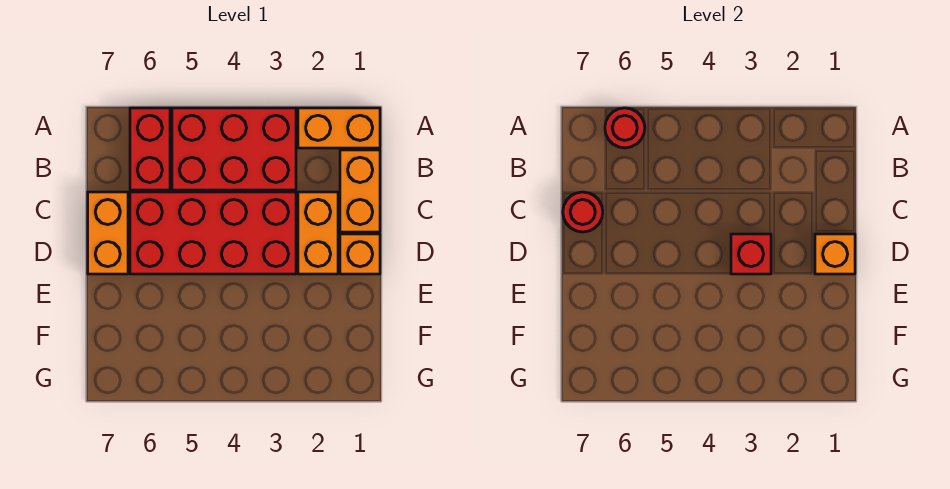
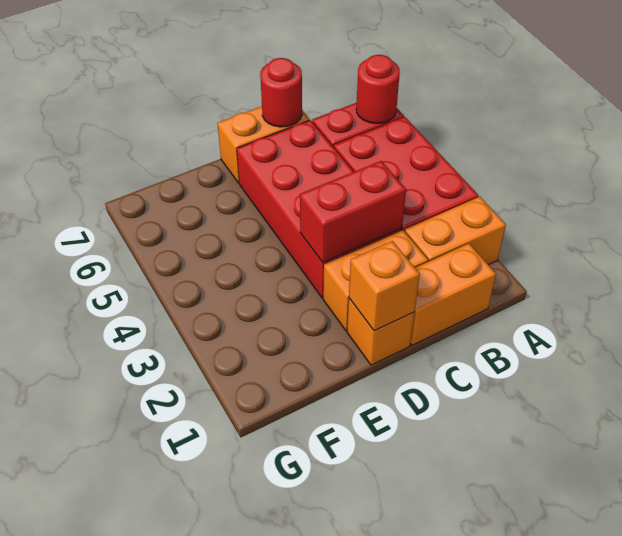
orange 1x2 brick [298,108,380,148] -> orange 1x2 brick turned to [405,197,506,265]
red 1x1 brick [731,234,771,274] -> red 1x2 brick [300,161,406,263]

